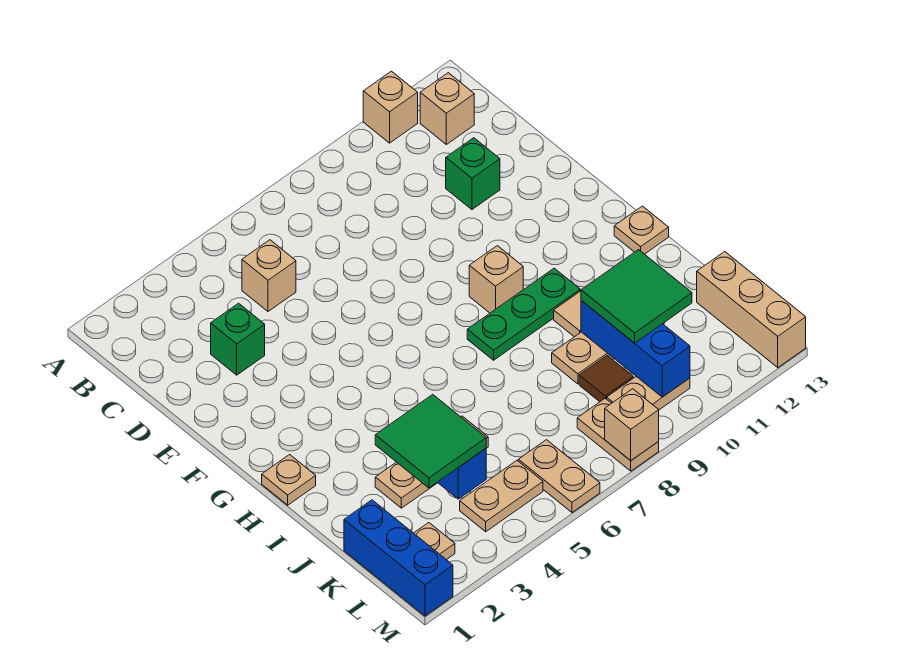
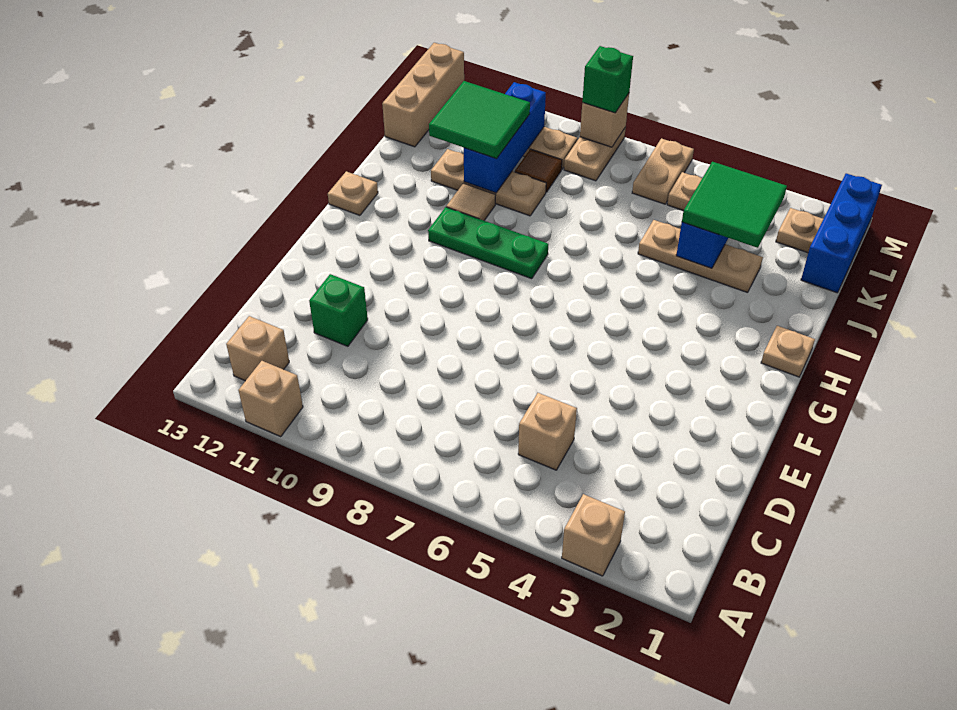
green 1x1 brick [211,303,265,375] -> green 1x1 brick moved to [582,46,633,113]
tan 1x1 brick [469,246,523,313] -> tan 1x1 brick moved to [562,494,625,576]

